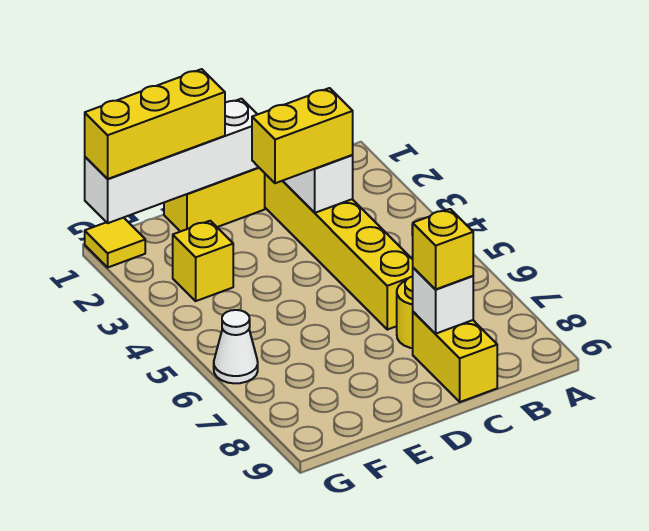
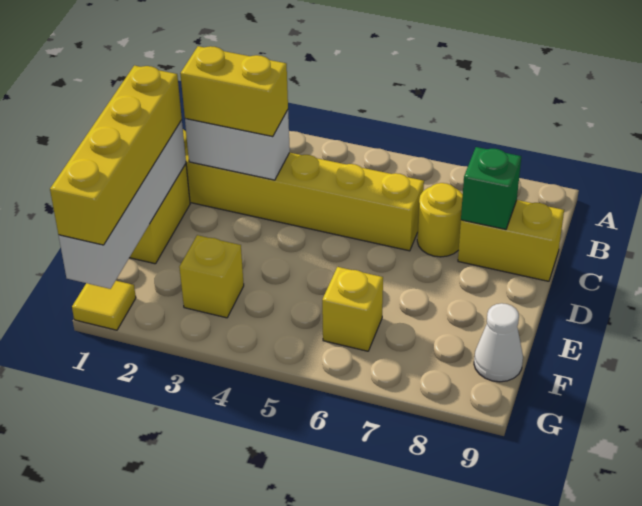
yellow 1x2 brick [252,88,353,183] -> yellow 1x2 brick turned to [180,46,288,137]
white 1x1 brick [413,268,473,334] -> green 1x1 brick [461,147,521,229]
yellow 1x1 brick [413,209,473,289] -> yellow 1x1 brick moved to [322,267,383,351]
yellow 1x3 brick [85,69,225,179] -> yellow 1x4 brick [50,65,182,245]
white 1x1 cone [214,310,258,383] -> white 1x1 cone moved to [474,303,523,382]

